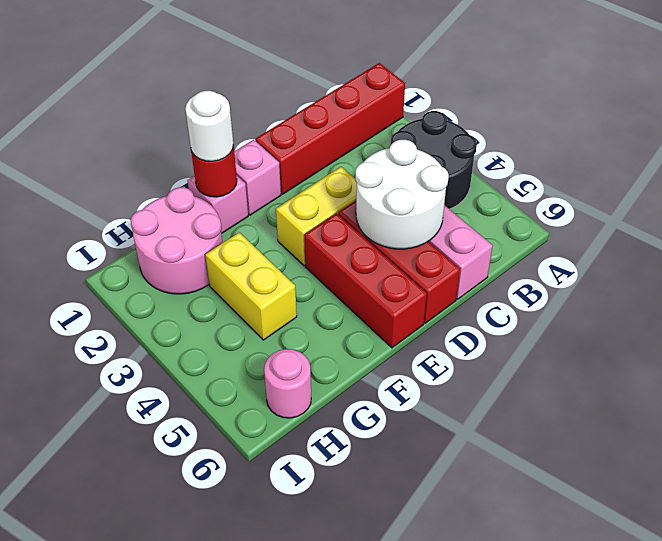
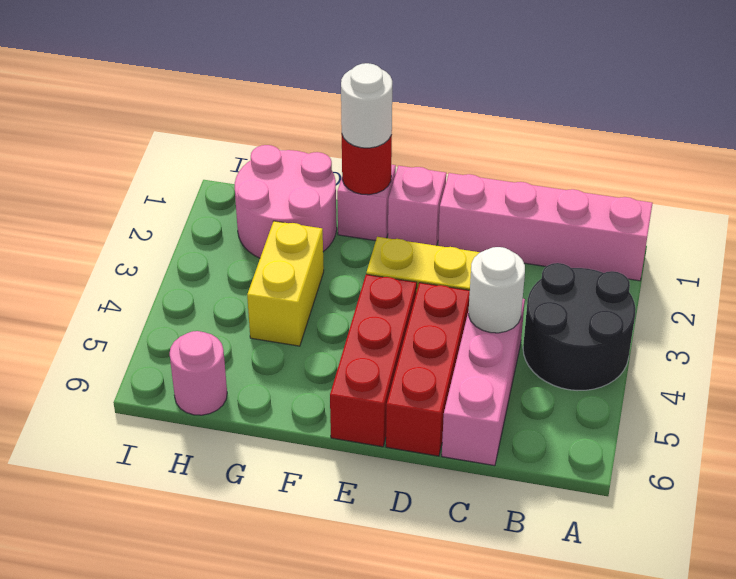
red 1x4 brick [255,63,405,194] -> pink 1x4 brick [438,173,653,281]
white 2x2 round brick [355,140,449,249] -> white 1x1 round brick [469,247,525,333]

